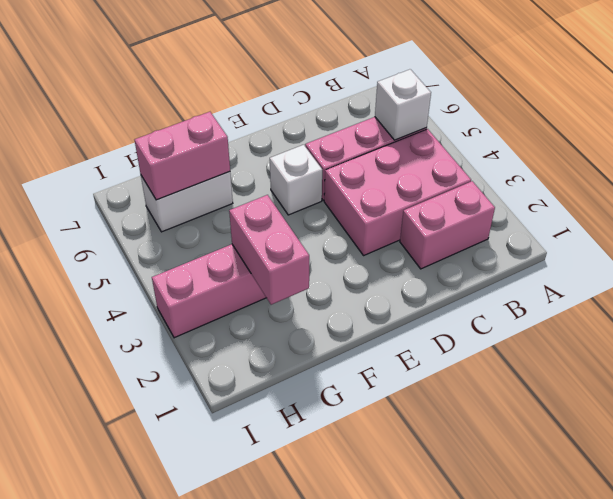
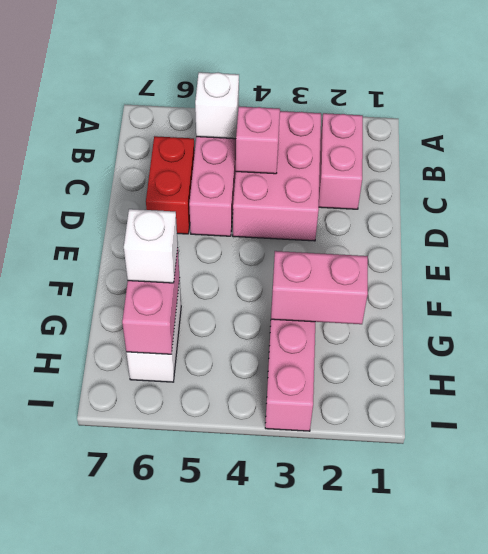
none -> pink 1x1 brick [236,106,280,174]
none -> red 1x2 brick [146,136,195,234]
white 1x1 brick [270,145,322,215] -> white 1x1 brick moved to [124,209,178,283]

